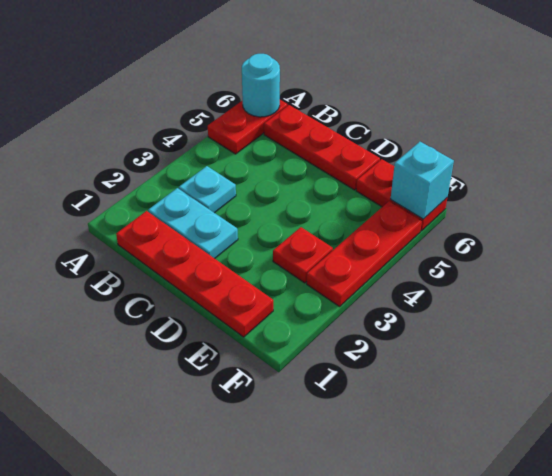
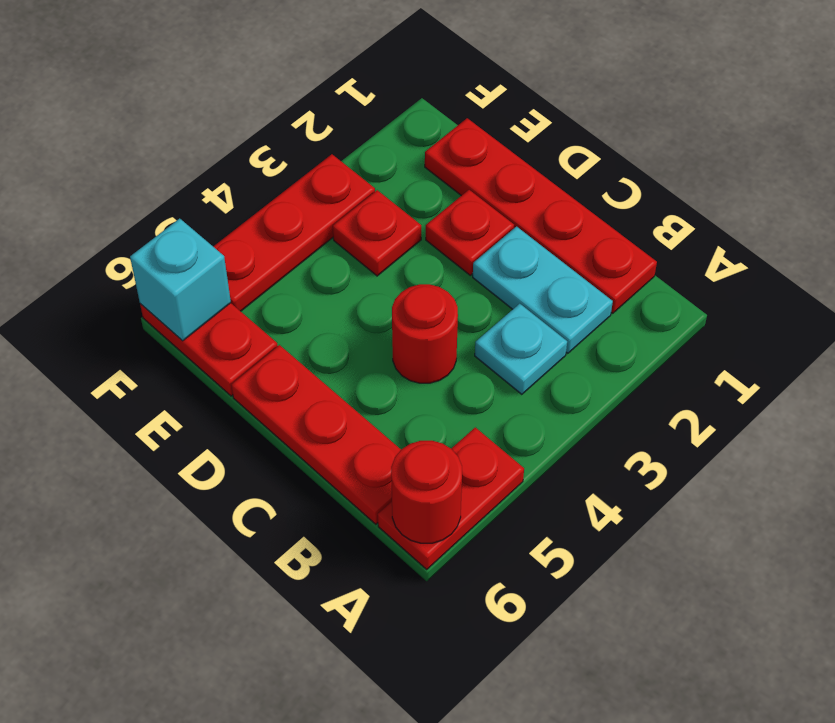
cyan 1x1 round brick [242,54,280,117] -> red 1x1 round brick [391,441,462,543]
none -> red 1x1 round brick [392,284,458,383]
none -> red 1x1 plate [426,190,514,275]

